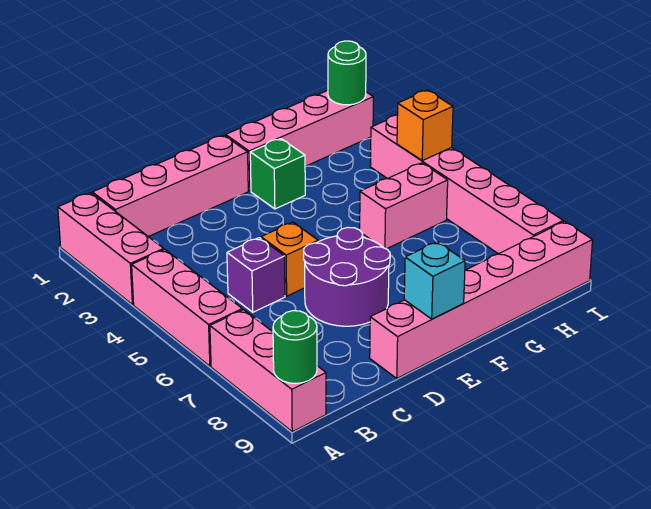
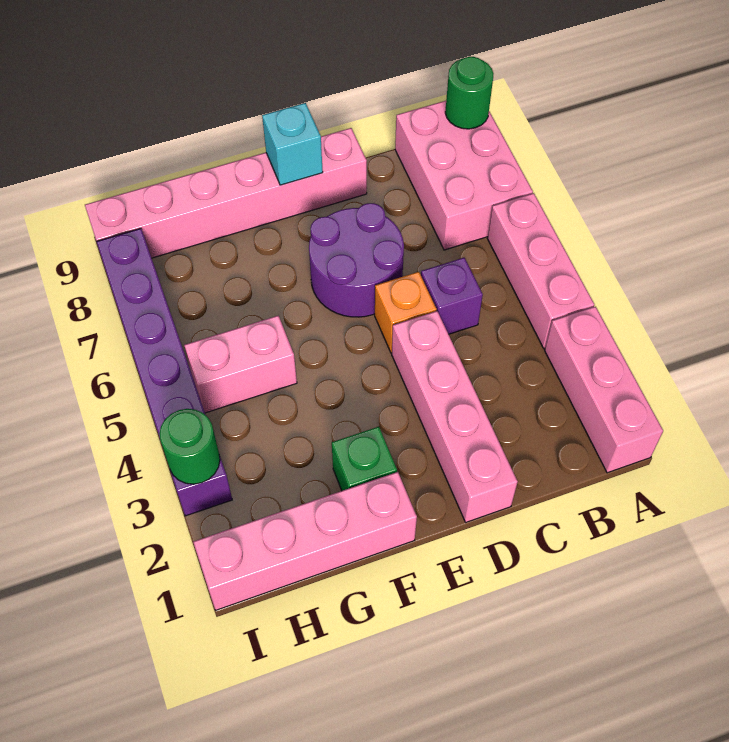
pink 1x3 brick [210,310,326,432] -> pink 2x3 brick [395,101,533,250]
pink 1x4 brick [92,135,248,237] -> pink 1x4 brick turned to [392,311,518,522]
green 1x1 round brick [328,41,366,105] -> green 1x1 round brick moved to [159,409,220,484]
pink 1x6 brick [370,115,563,254] -> purple 1x6 brick [97,229,232,516]
orange 1x1 brick [397,90,453,161] -> none

